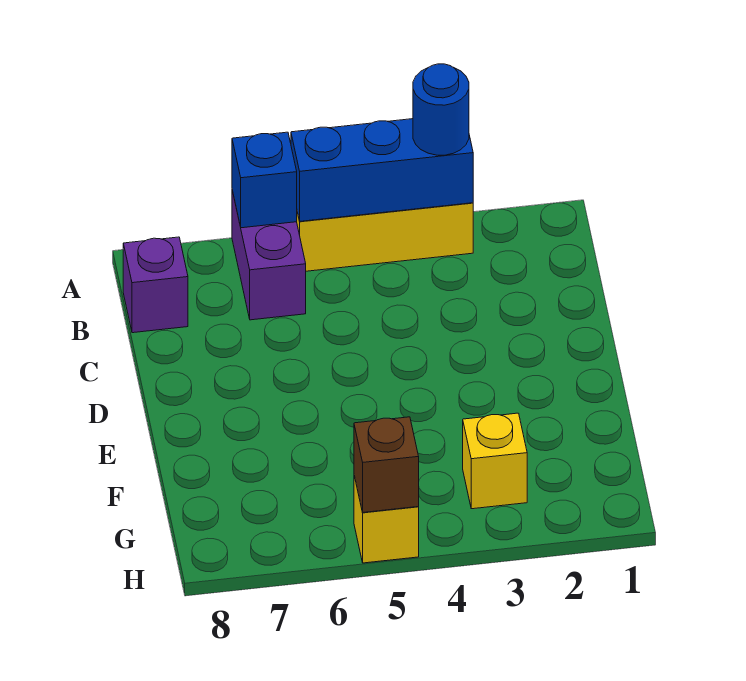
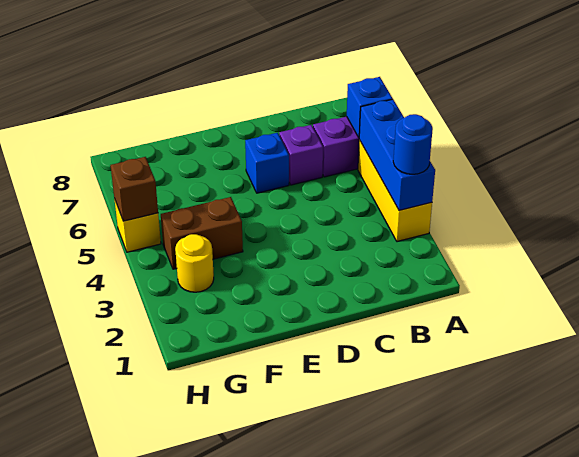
purple 1x1 brick [123,237,188,333] -> purple 1x1 brick moved to [279,125,323,185]
none -> blue 1x1 brick [245,133,289,193]
none -> brown 1x2 brick [161,197,243,269]
yellow 1x1 brick [463,413,527,509] -> yellow 1x1 round brick [175,234,214,292]

